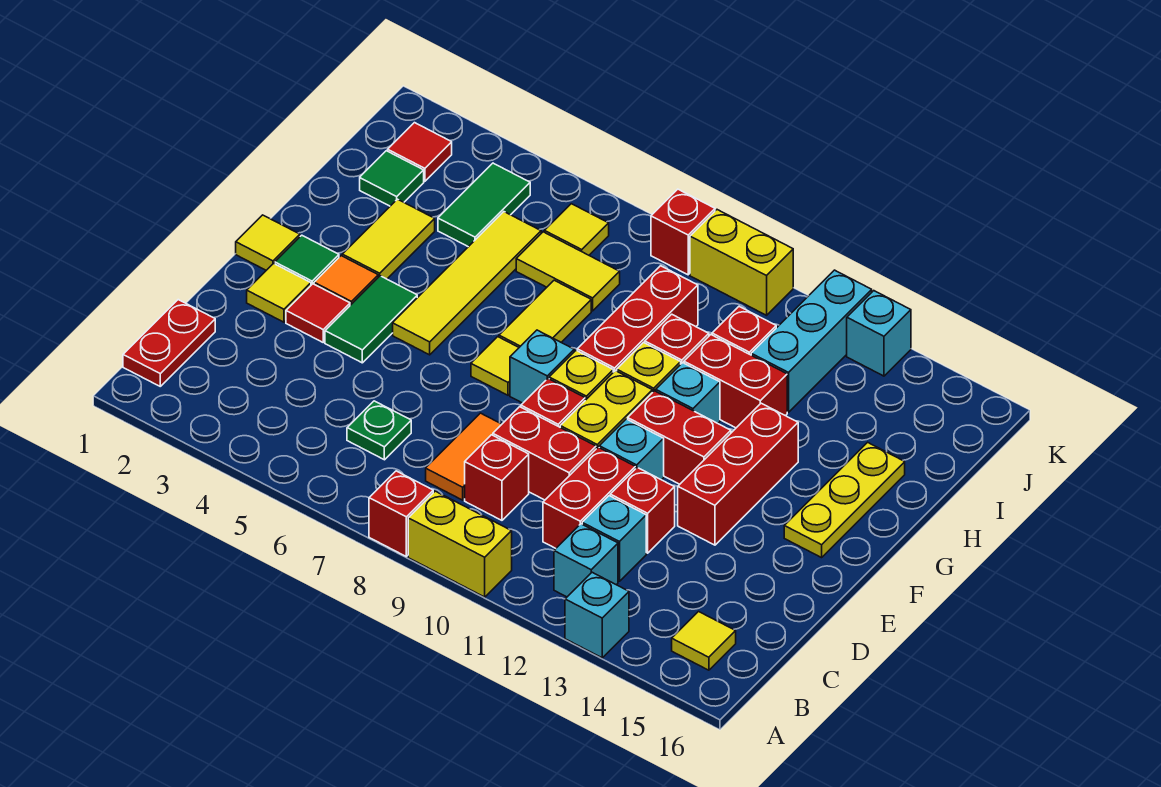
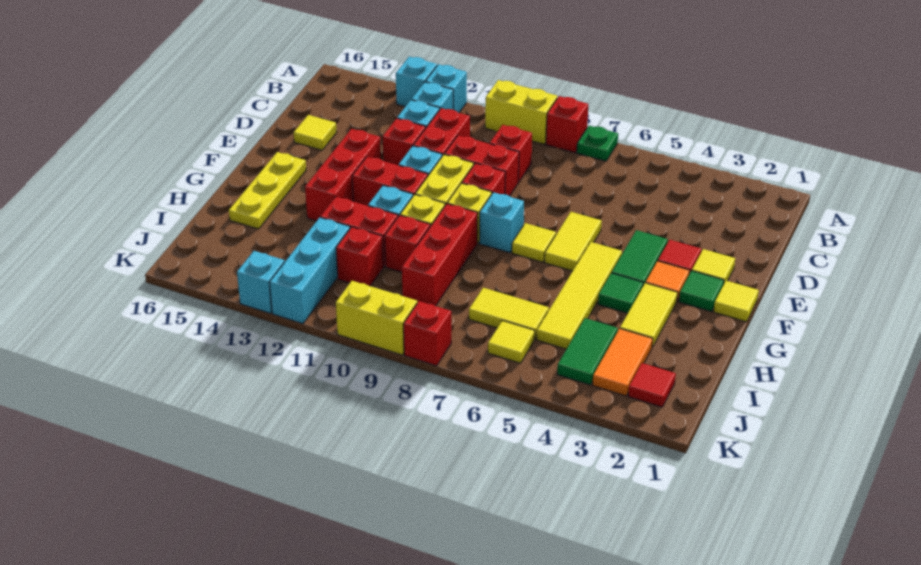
none -> cyan 1x1 brick [425,64,467,113]
red 1x2 plate [123,300,215,386] -> none
yellow 1x1 tile [672,612,736,670] -> yellow 1x1 tile moved to [294,115,337,150]
green 1x1 plate [347,401,411,460] -> green 1x1 plate moved to [577,126,618,161]
orange 1x2 tile [426,413,502,500] -> orange 1x2 tile moved to [592,329,653,396]
yellow 1x2 tile [499,280,591,347] -> yellow 1x2 tile moved to [544,212,602,271]
green 1x1 tile [360,151,424,206] -> green 1x1 tile moved to [598,273,643,313]

